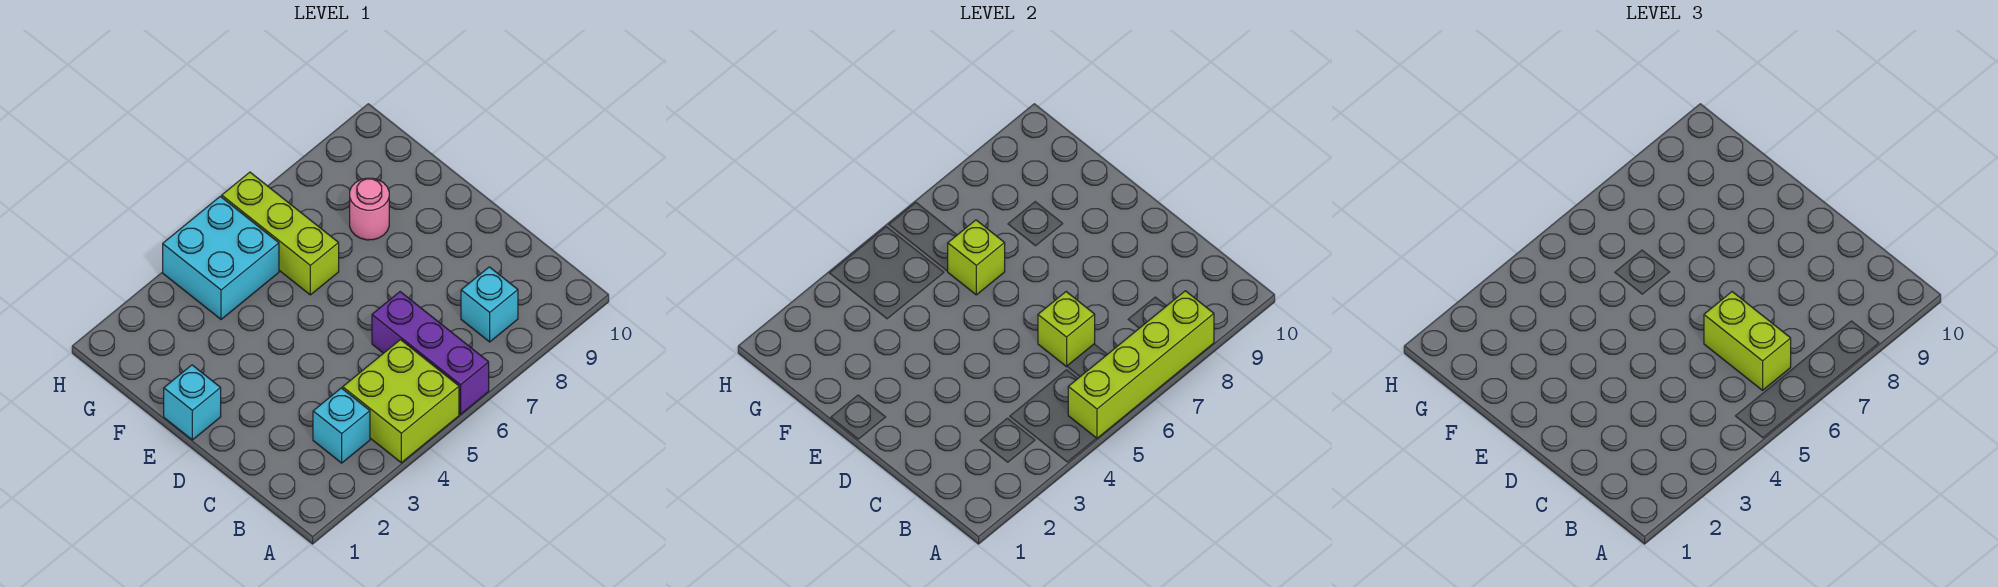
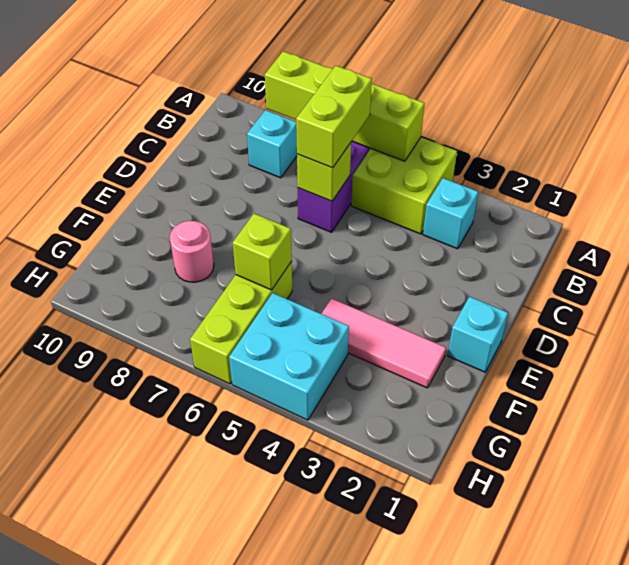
none -> pink 1x3 tile [322,299,446,388]

